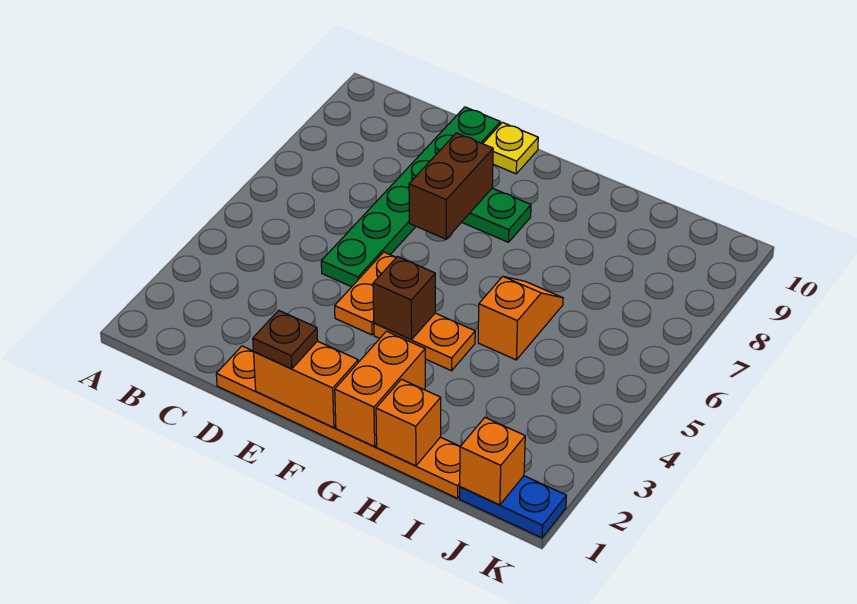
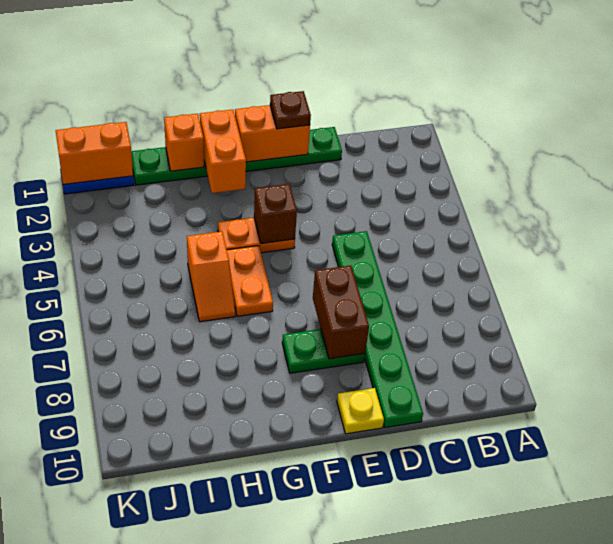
orange 1x6 plate [216,346,460,498] -> green 1x6 plate [131,127,342,185]
orange 1x2 plate [335,252,396,335] -> orange 1x2 plate moved to [227,246,273,316]
orange 1x1 brick [460,418,525,505] -> orange 1x2 brick [55,122,133,185]

